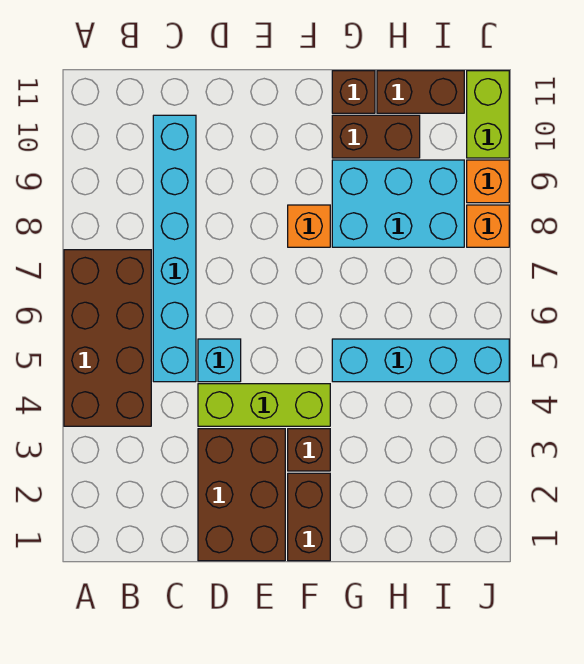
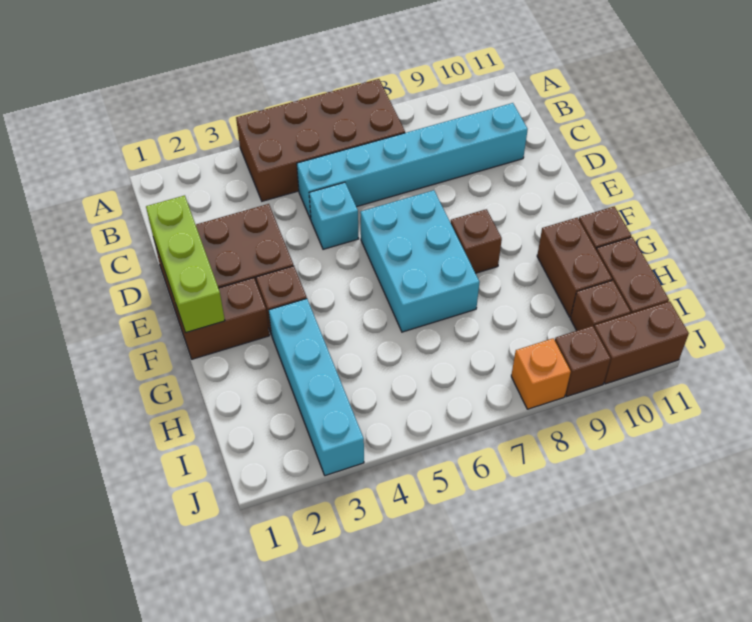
lime 1x3 brick [198,384,330,426] -> lime 1x3 brick moved to [146,195,225,333]
orange 1x1 brick [288,205,330,247] -> brown 1x1 brick [451,209,502,273]
cyan 1x4 brick [332,339,509,382] -> cyan 1x4 brick moved to [269,299,364,476]
cyan 2x3 brick [332,160,464,247] -> cyan 2x3 brick moved to [360,190,479,332]
none -> brown 1x1 brick [570,280,631,331]
orange 1x1 brick [467,160,509,203] -> brown 1x1 brick [555,326,610,396]
lime 1x2 brick [467,71,509,158] -> brown 1x2 brick [594,301,689,384]

